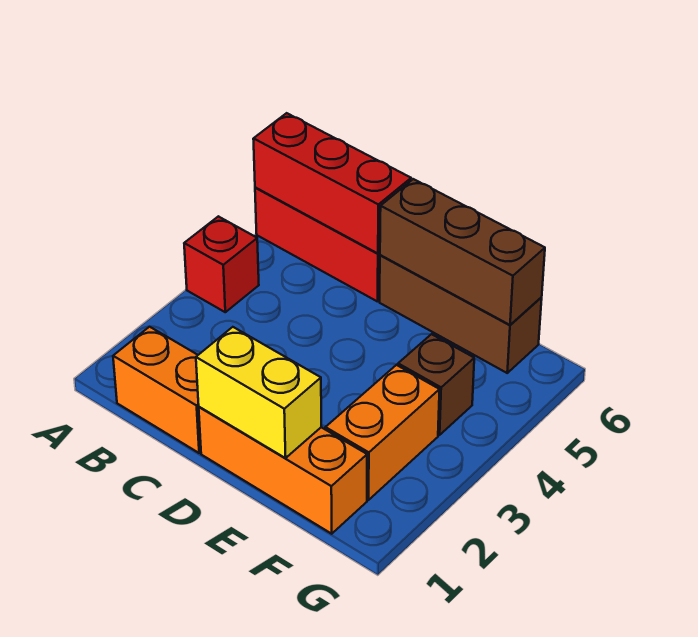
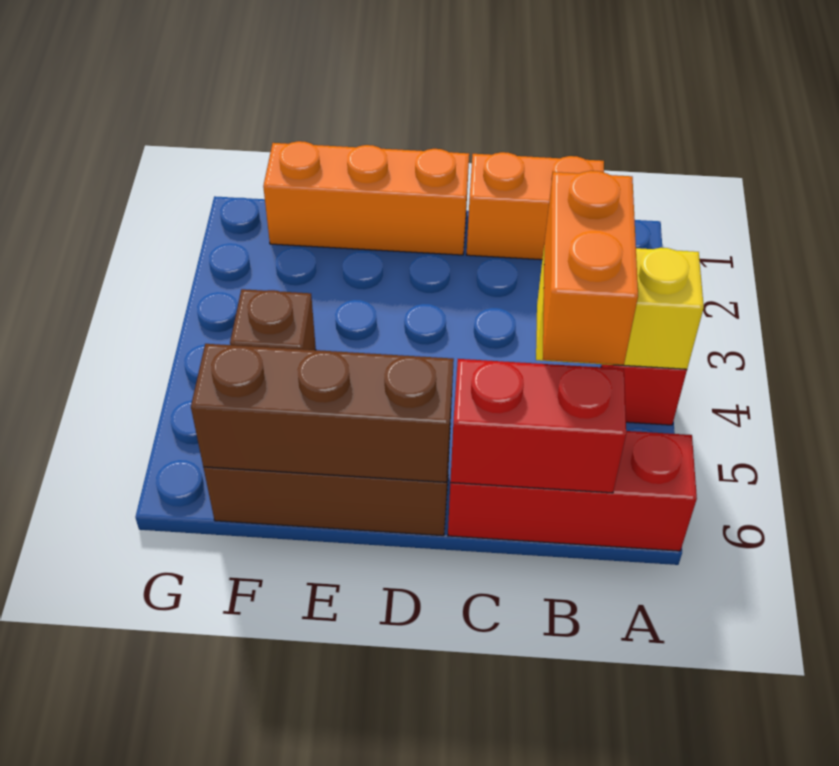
red 1x3 brick [253,113,411,253] -> red 1x2 brick [450,359,626,493]
yellow 1x2 brick [196,327,321,458] -> yellow 1x2 brick moved to [536,248,704,369]
orange 1x2 brick [325,365,440,500] -> orange 1x2 brick moved to [543,171,638,365]

